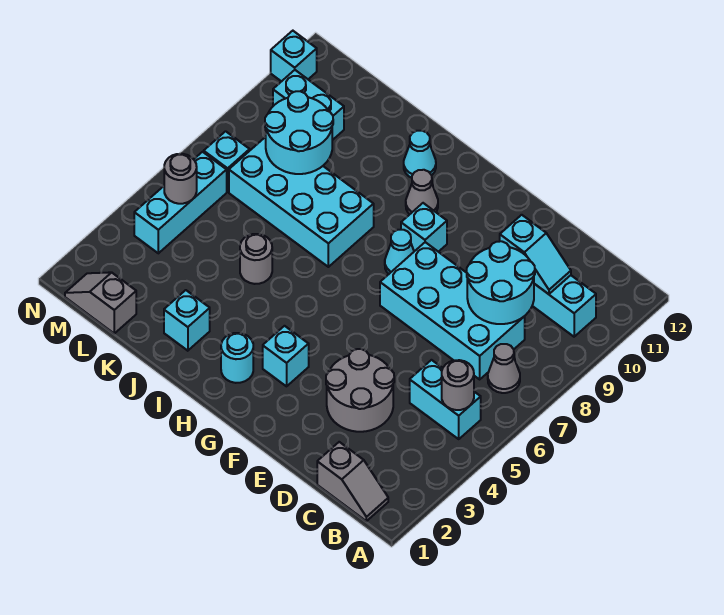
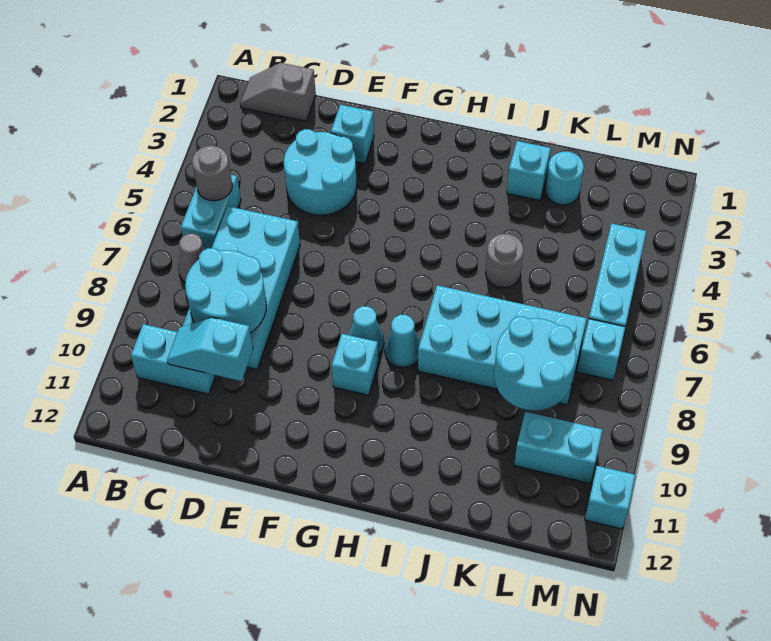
cyan 1x2 brick [410,360,481,439] -> cyan 1x2 brick turned to [181,175,241,249]
cyan 2x4 brick [380,242,525,379] -> cyan 2x4 brick turned to [182,206,300,370]
grey 2x2 round brick [326,349,394,432] -> cyan 2x2 round brick [284,129,357,215]
cyan 1x1 brick [263,326,309,386] -> cyan 1x1 brick moved to [331,105,374,164]
cyan 1x1 round brick [221,333,253,383] -> cyan 1x1 round brick moved to [545,151,584,205]
grey 1x1 cone [406,170,438,214] -> none
cyan 1x1 cone [404,131,436,178] -> cyan 1x1 cone moved to [385,315,420,367]
grey 1x2 slope [65,272,136,333] -> none
grey 1x1 round brick [164,154,197,204] -> none

